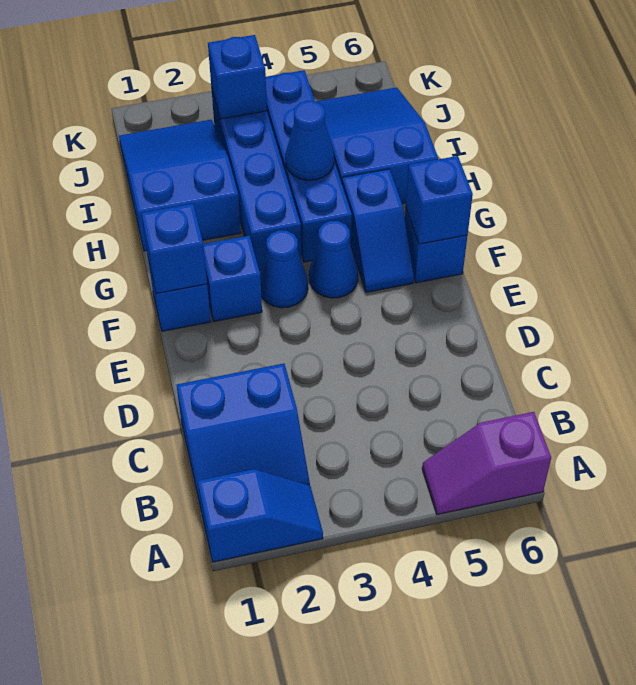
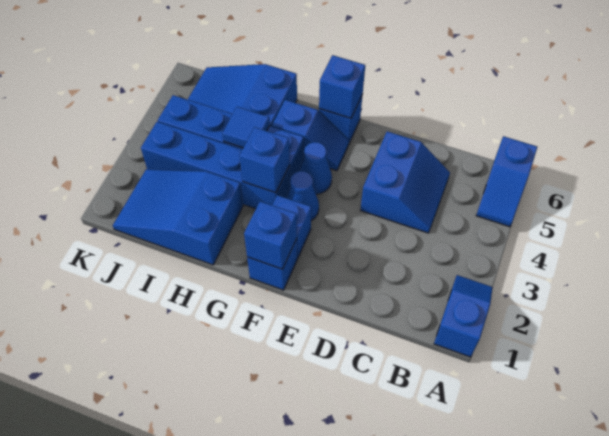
purple 1x2 slope [422,412,551,514] -> blue 1x2 slope [476,136,537,227]
blue 2x2 slope [176,363,310,512] -> blue 2x2 slope moved to [361,131,450,233]
blue 1x1 cone [285,101,334,180] -> blue 1x1 tile [222,107,270,148]
blue 1x1 brick [208,35,267,119] -> blue 1x1 brick moved to [240,127,290,193]

